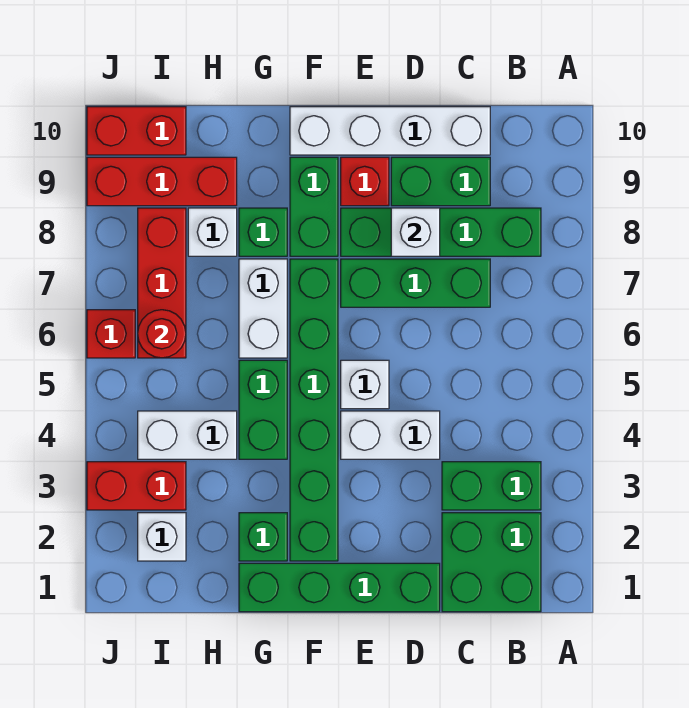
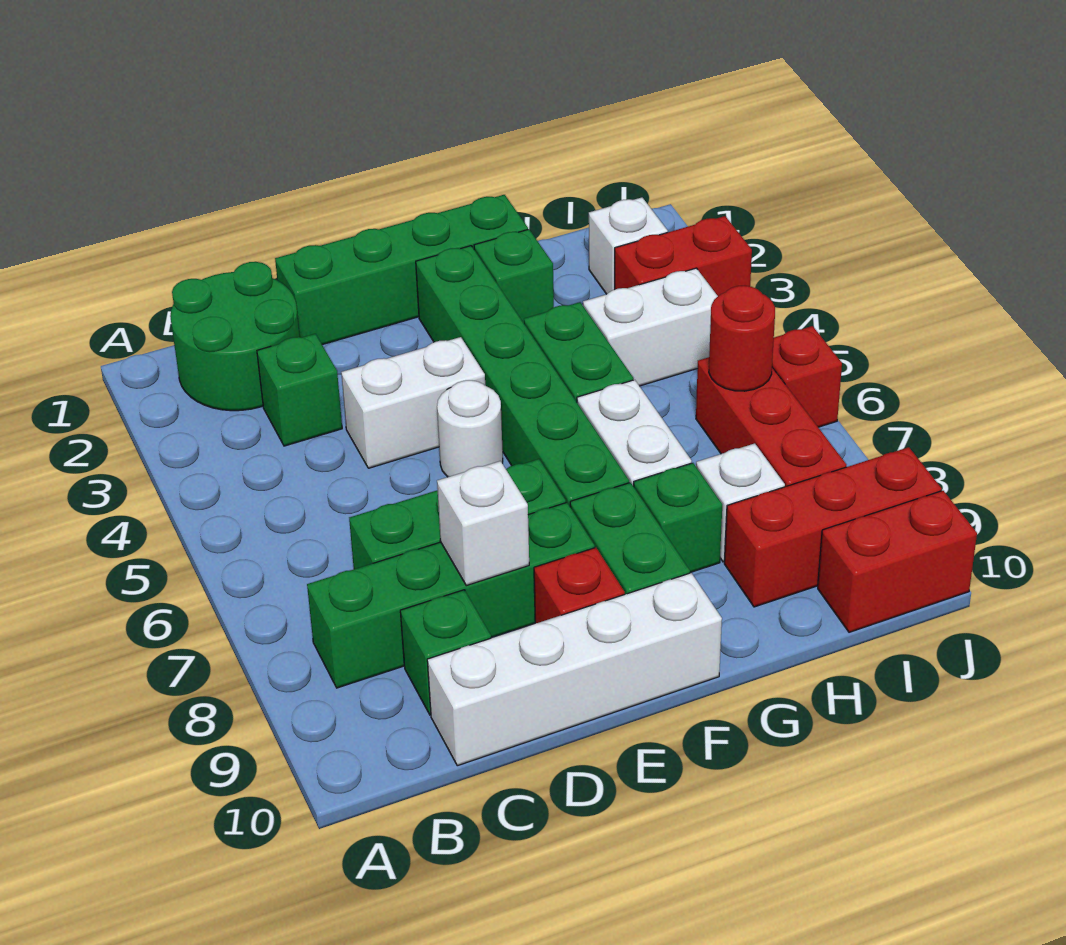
green 2x2 brick [442,513,541,612] -> green 2x2 round brick [170,262,300,411]
green 1x2 brick [442,462,541,510] -> green 1x1 brick [257,334,342,446]
green 1x2 brick [391,157,490,206] -> green 1x1 brick [400,590,491,715]
white 1x1 brick [341,360,389,409] -> white 1x1 round brick [437,380,503,477]

